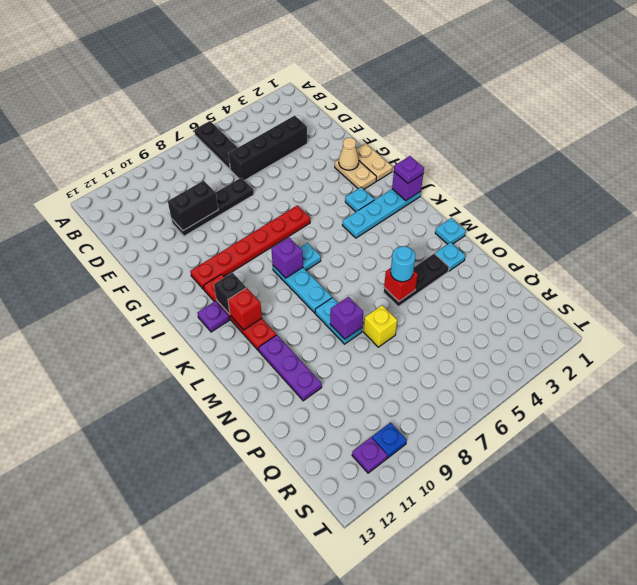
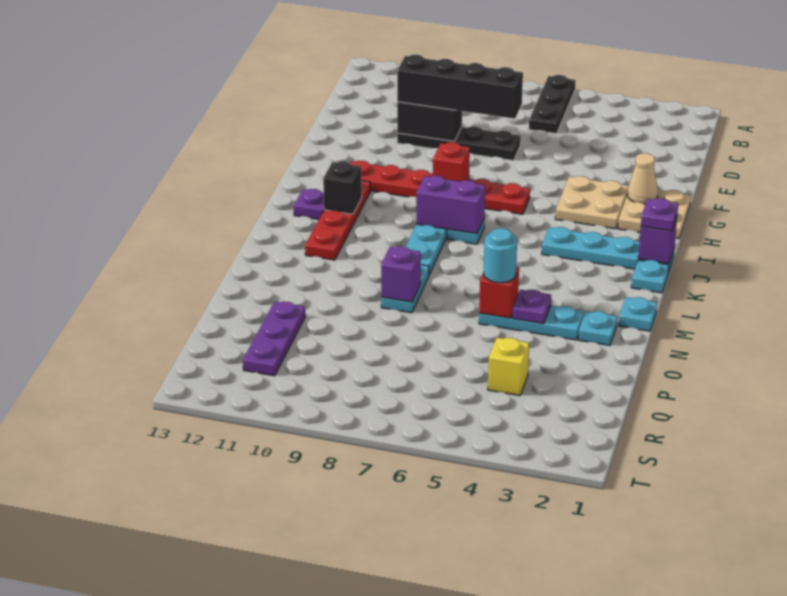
black 1x4 brick [228,116,307,181] -> black 1x4 brick moved to [397,55,523,119]
none -> tan 2x2 plate [555,176,629,229]
cyan 1x1 plate [345,187,374,212] -> cyan 1x1 plate moved to [631,260,669,293]
purple 1x1 brick [271,237,303,278] -> purple 1x2 brick [416,176,485,234]
red 1x1 brick [228,288,262,330] -> red 1x1 brick moved to [433,142,470,181]
purple 1x3 plate [259,335,322,401] -> purple 1x3 plate moved to [243,301,305,376]
black 1x3 plate [384,254,449,307] -> cyan 1x3 plate [479,306,584,340]
yellow 1x1 brick [364,305,397,347] -> yellow 1x1 brick moved to [488,338,529,396]
blue 1x1 plate [372,423,407,458] -> none
purple 1x1 plate [352,437,387,473] -> purple 1x1 plate moved to [512,290,551,324]

